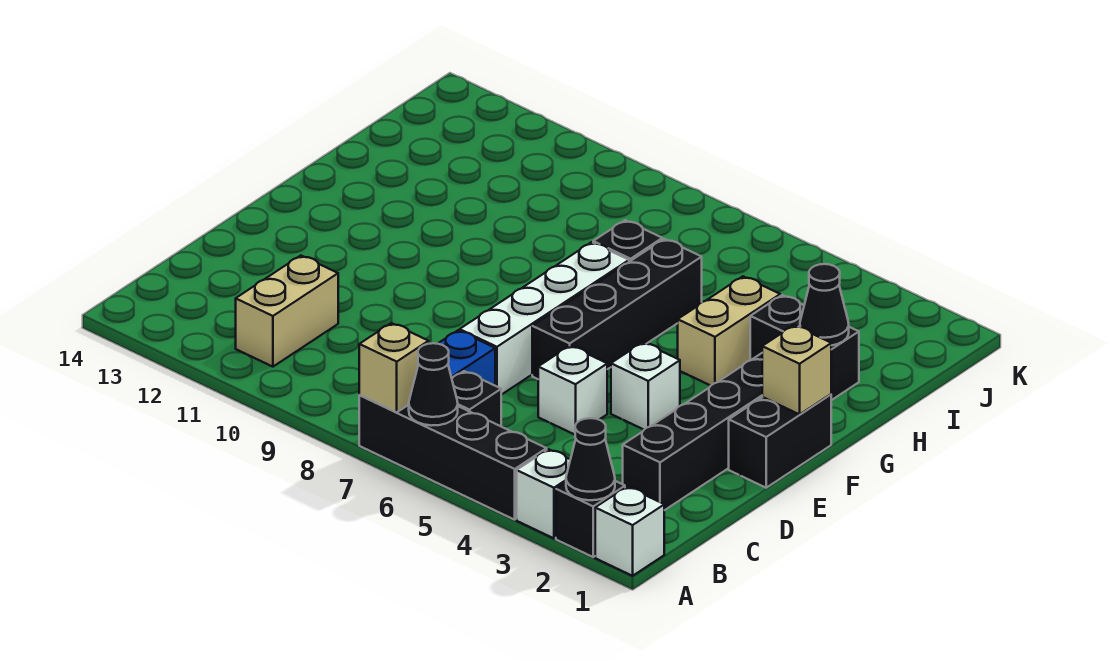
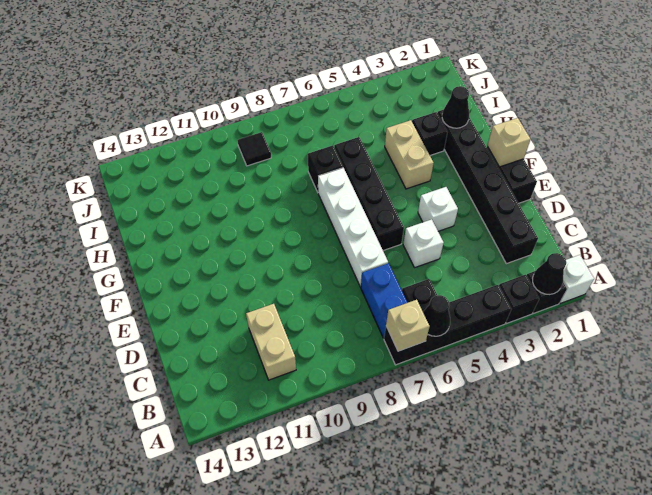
white 1x1 brick [517,449,570,538] -> black 1x1 brick [499,275,539,323]
none -> black 1x1 tile [238,132,271,166]

